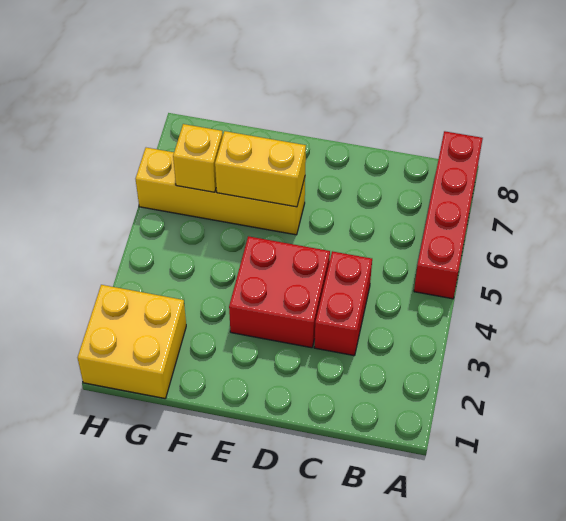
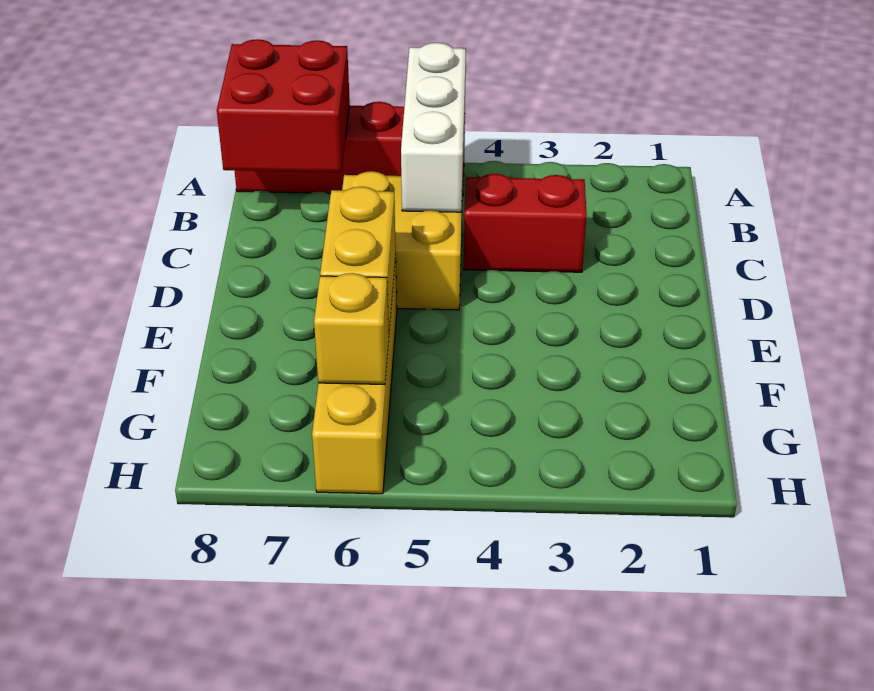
none -> white 1x3 brick [401,43,466,212]
red 2x2 brick [229,236,330,348] -> red 2x2 brick moved to [217,39,350,172]
yellow 2x2 brick [78,285,186,399] -> yellow 2x2 brick moved to [342,171,463,310]

